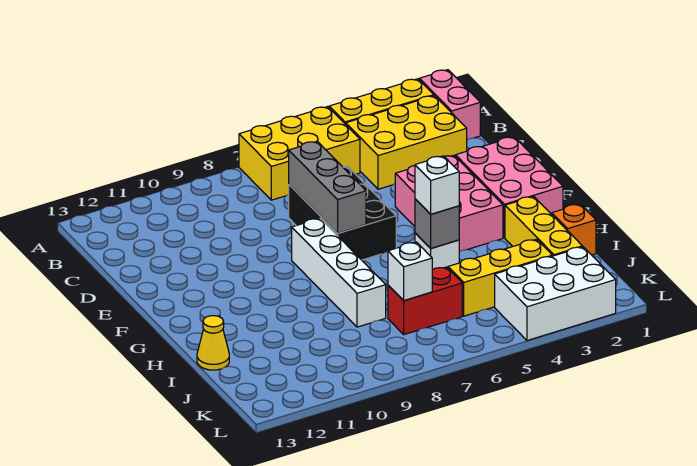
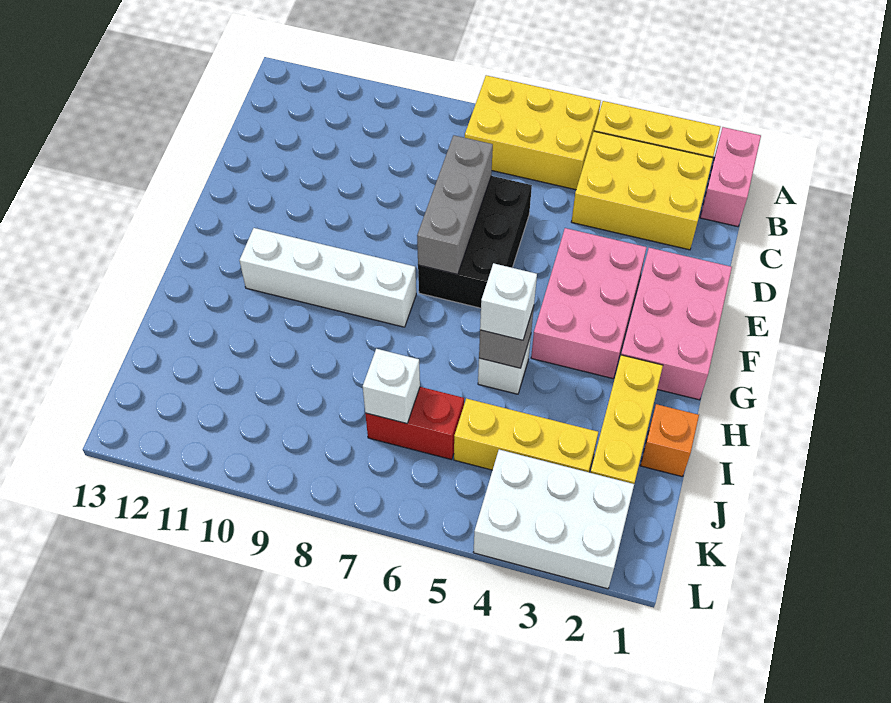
white 1x4 brick [292,218,386,327] -> white 1x4 brick turned to [240,228,416,327]
yellow 1x1 cone [197,316,229,370] -> none

